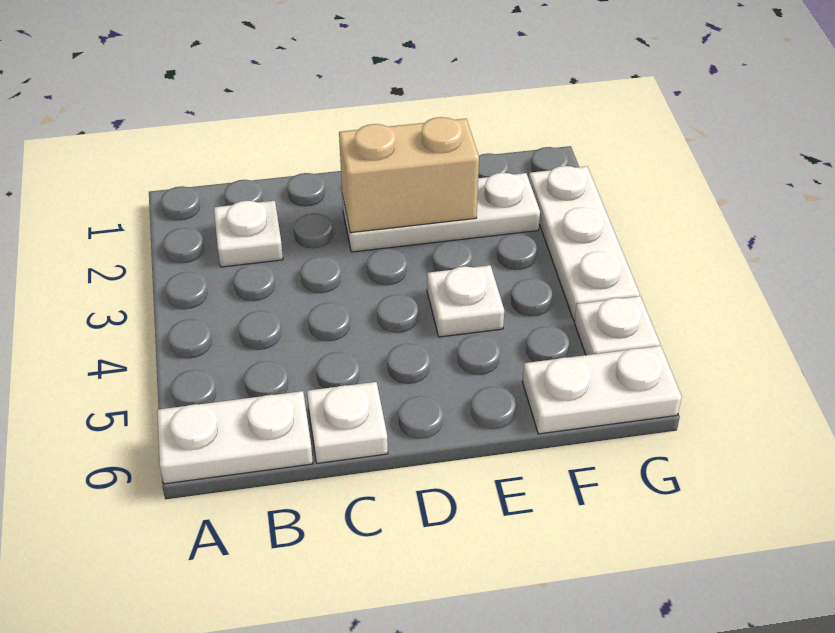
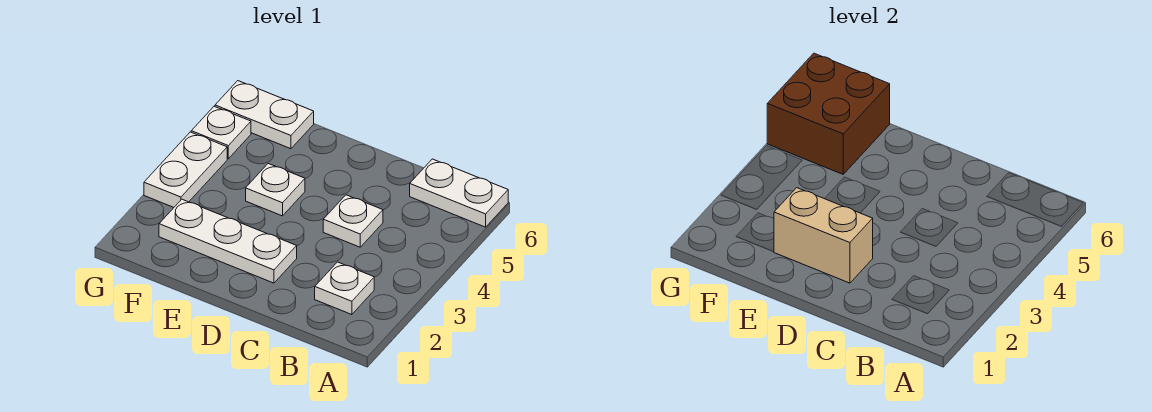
white 1x1 plate [307,382,388,463] -> white 1x1 plate moved to [323,195,383,247]
none -> brown 2x2 brick [767,53,890,174]
white 1x3 plate [529,166,640,320] -> white 1x2 plate [144,132,227,207]

